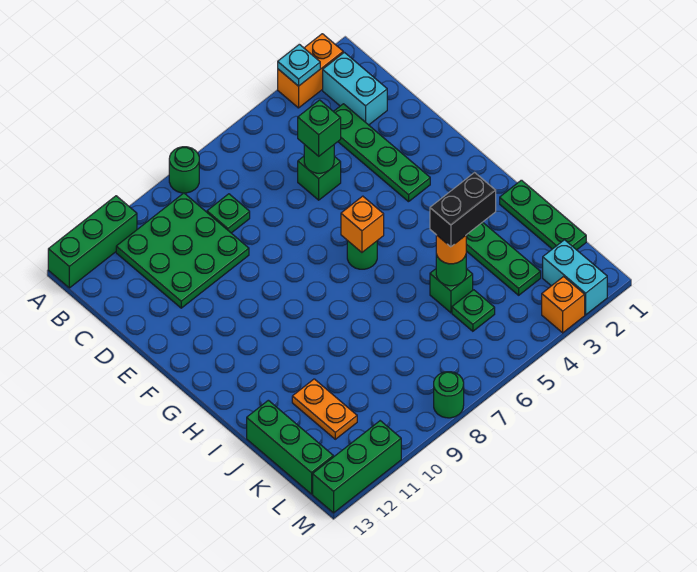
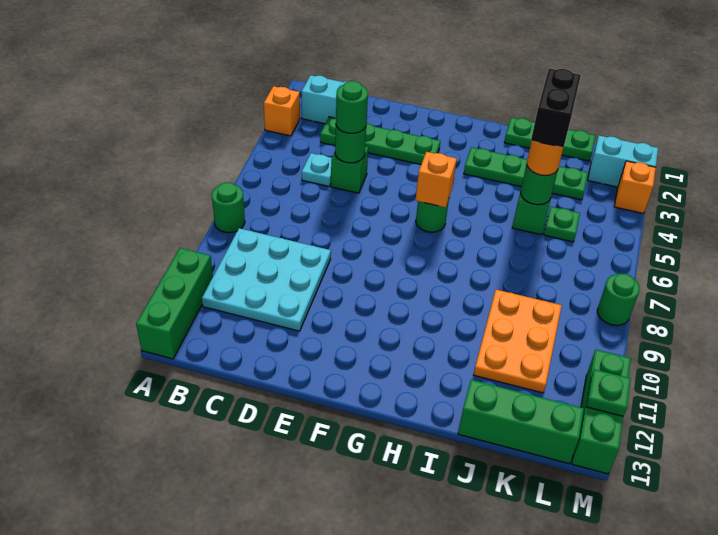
orange 1x2 brick [278,34,343,108] -> orange 1x1 brick [264,86,300,136]
cyan 1x1 plate [278,44,320,86] -> cyan 1x1 plate moved to [302,153,332,186]
green 3x3 plate [116,193,249,308] -> cyan 3x3 plate [202,228,331,331]
green 1x1 plate [207,194,250,233] -> green 1x1 plate moved to [586,369,631,416]
green 1x1 brick [298,100,341,156] -> green 1x1 round brick [336,81,368,133]
orange 1x2 plate [292,379,357,439] -> orange 2x3 plate [474,290,562,393]

